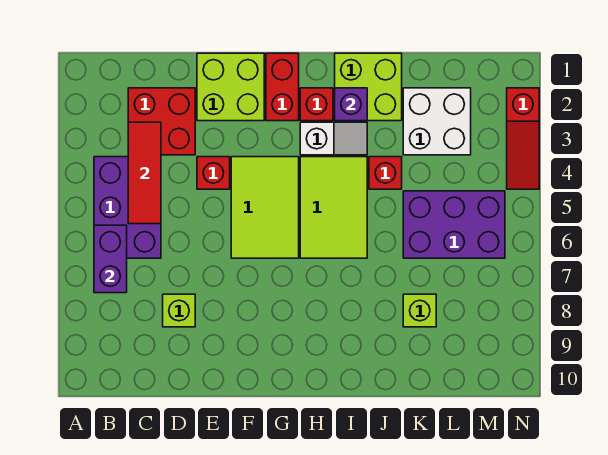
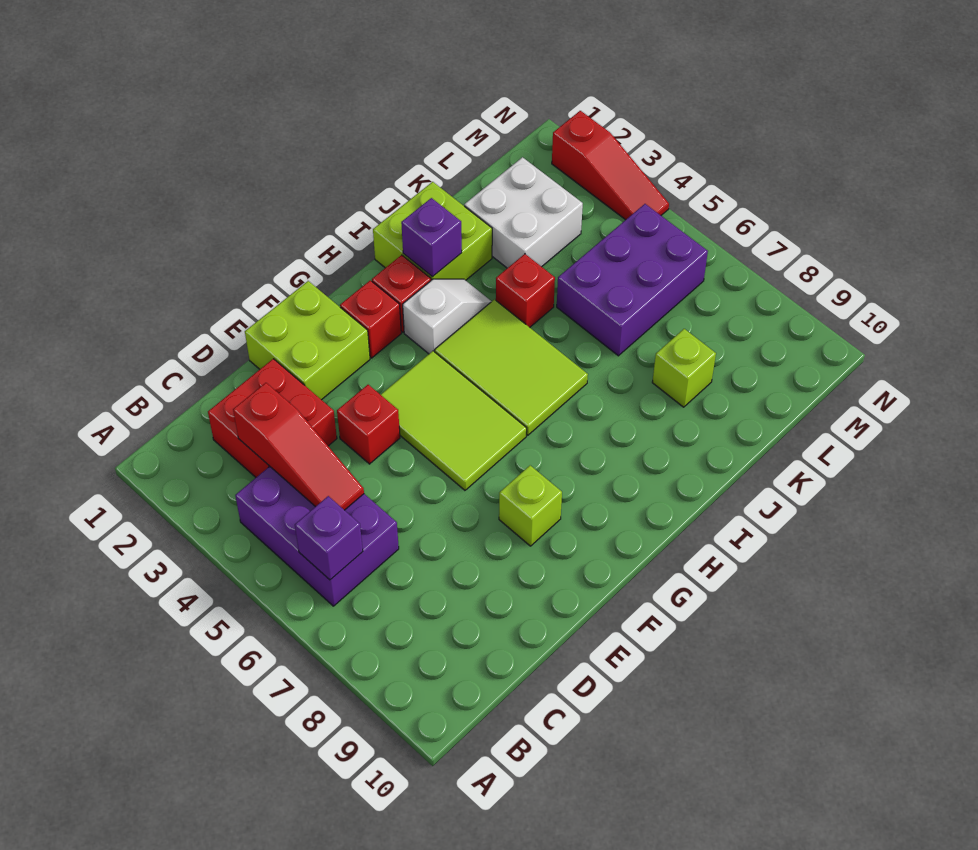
purple 1x2 brick [94,225,127,293] -> purple 1x1 brick [295,496,363,580]
red 1x3 tile [128,122,161,224] -> red 1x3 slope [233,383,364,510]
lime 1x1 brick [163,294,195,327] -> lime 1x1 brick moved to [499,465,562,546]
red 1x2 brick [266,53,299,121] -> red 1x1 brick [340,280,401,358]

